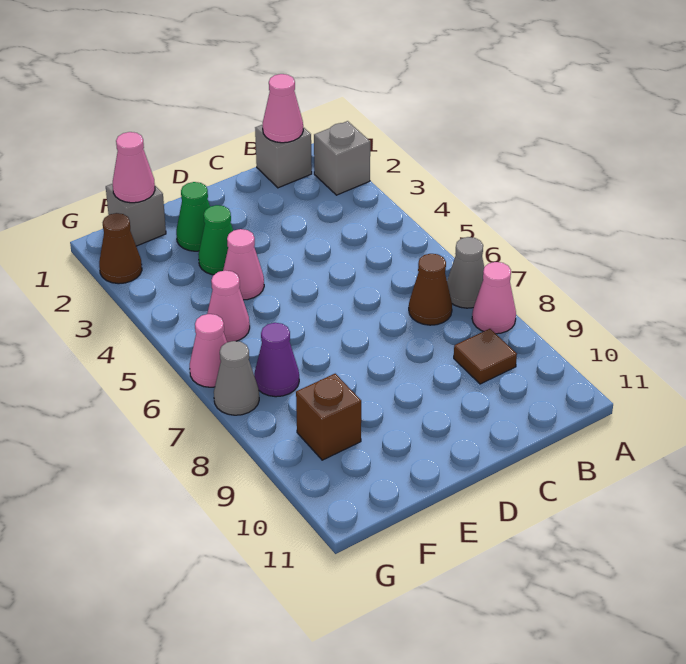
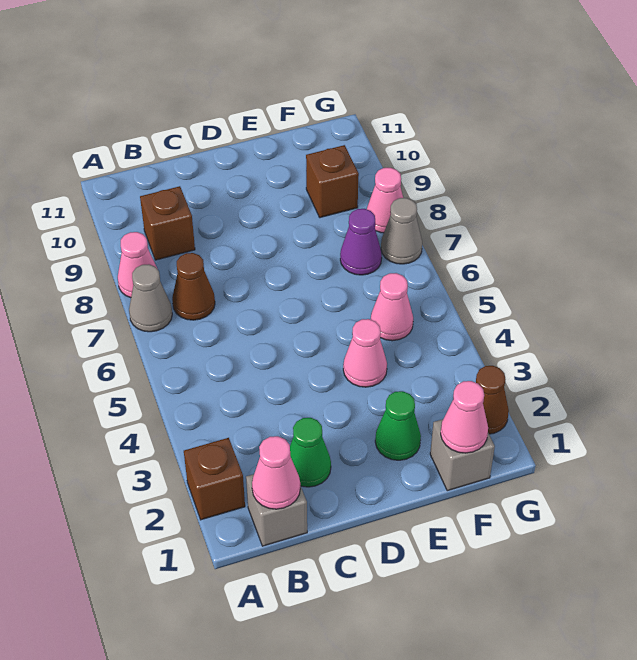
grey 1x1 brick [314,121,370,195] -> brown 1x1 brick [184,438,245,520]
brown 1x1 tile [454,329,517,384] -> brown 1x1 brick [140,186,195,260]
green 1x1 cone [198,205,233,275] -> green 1x1 cone moved to [290,418,331,487]
pink 1x1 cone [190,314,227,387] -> pink 1x1 cone moved to [367,168,403,233]

